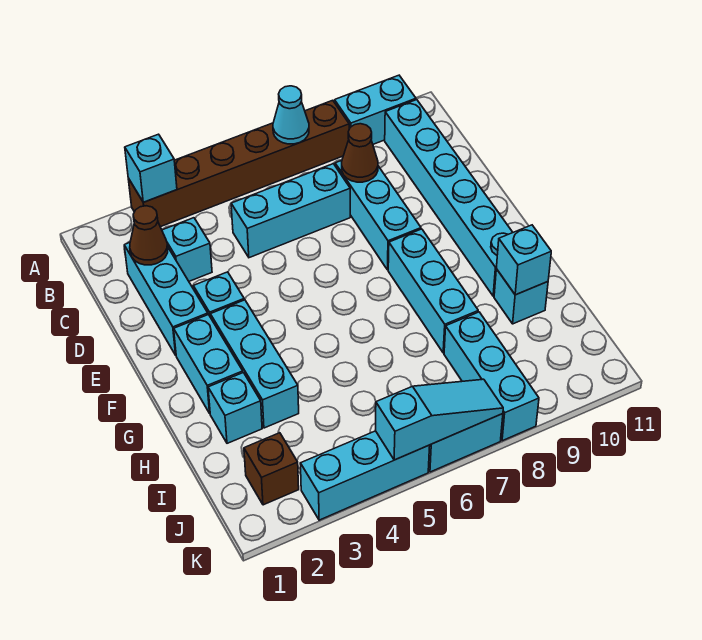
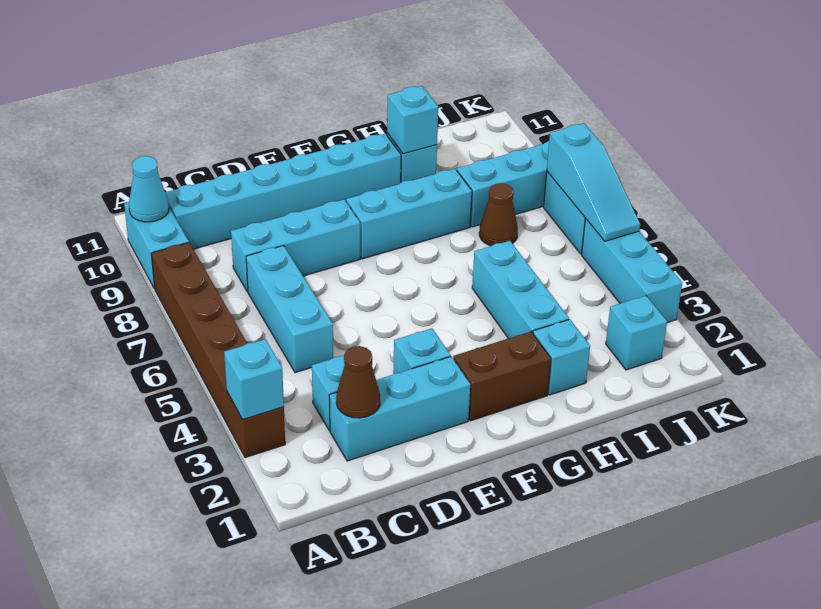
cyan 1x1 cone [273,86,309,144] -> cyan 1x1 cone moved to [129,156,169,222]
brown 1x1 cone [342,124,378,182] -> brown 1x1 cone moved to [479,183,518,246]
cyan 1x2 brick [174,315,243,413] -> brown 1x2 brick [453,332,551,421]
cyan 1x3 brick [210,300,299,428] -> cyan 1x3 brick turned to [472,241,569,338]
brown 1x1 brick [244,433,299,505] -> cyan 1x1 brick [606,296,667,370]
cyan 1x3 slope [375,379,503,460] -> cyan 1x3 slope turned to [547,123,640,241]

